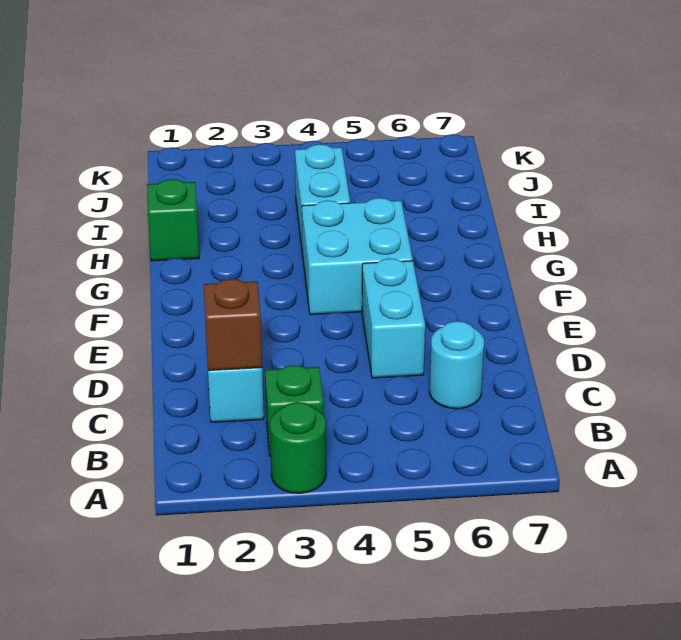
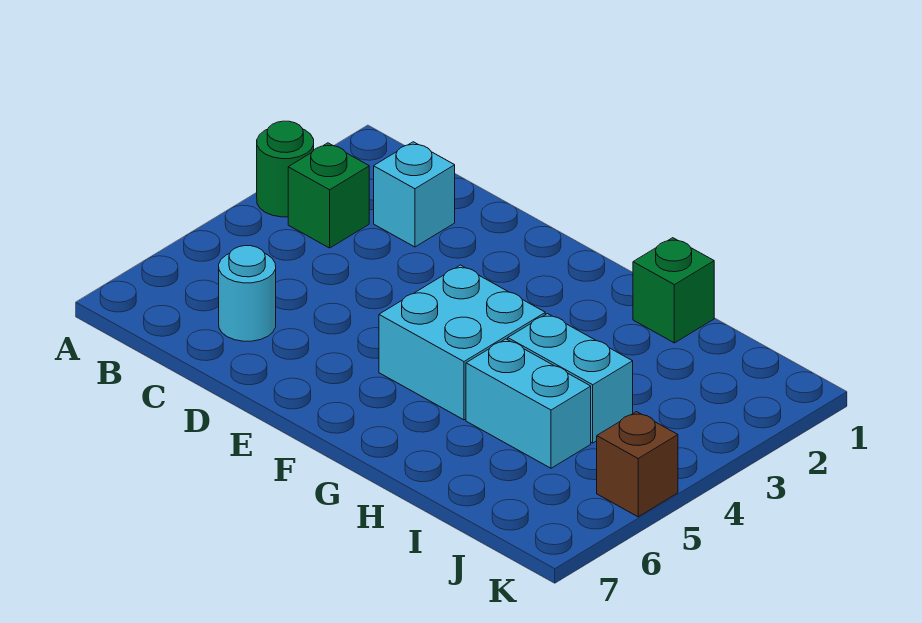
brown 1x1 brick [203,279,262,371] -> brown 1x1 brick moved to [597,412,678,517]
cyan 1x2 brick [362,258,425,378] -> cyan 1x2 brick moved to [466,339,591,468]

